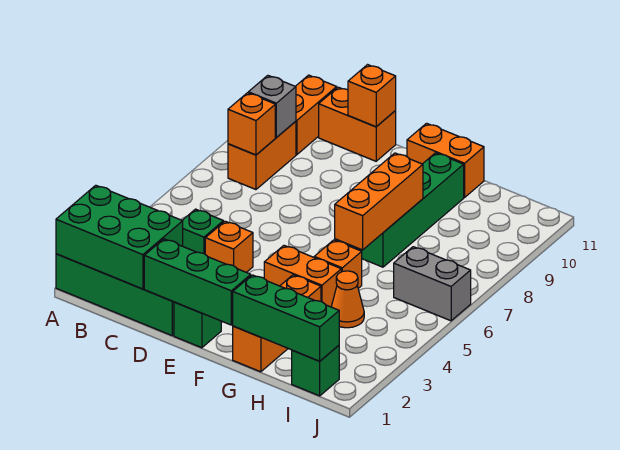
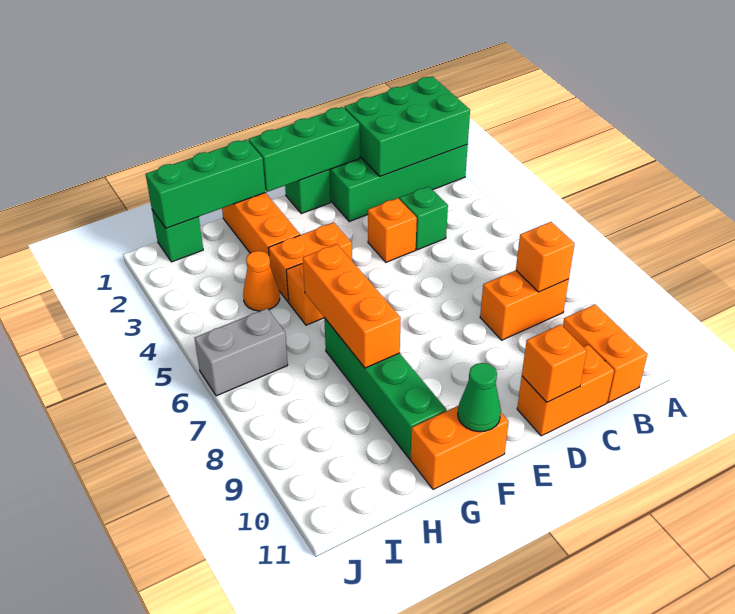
orange 1x2 brick [228,121,296,190] -> orange 1x2 brick turned to [480,270,569,340]
grey 1x1 brick [248,76,296,138] -> none
none -> green 1x1 cone [458,363,501,432]

